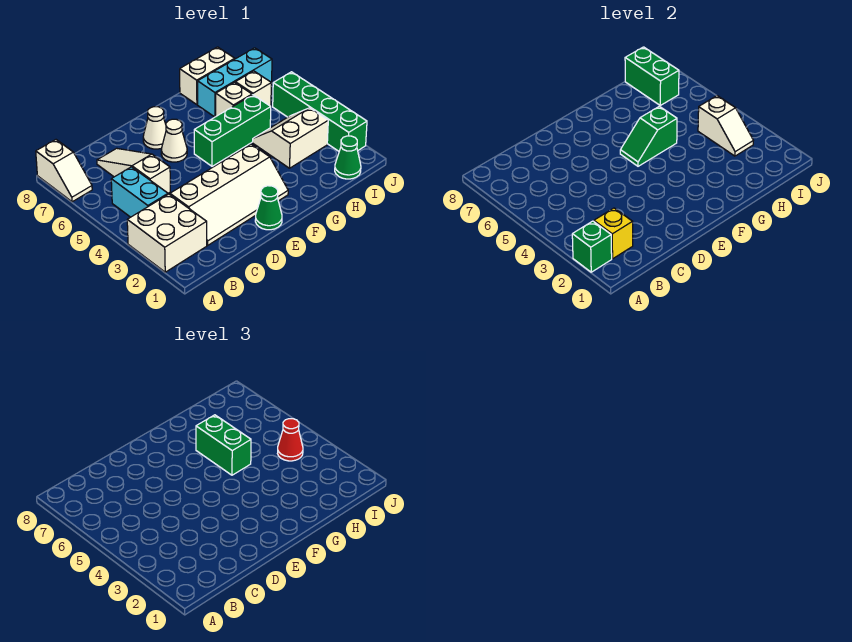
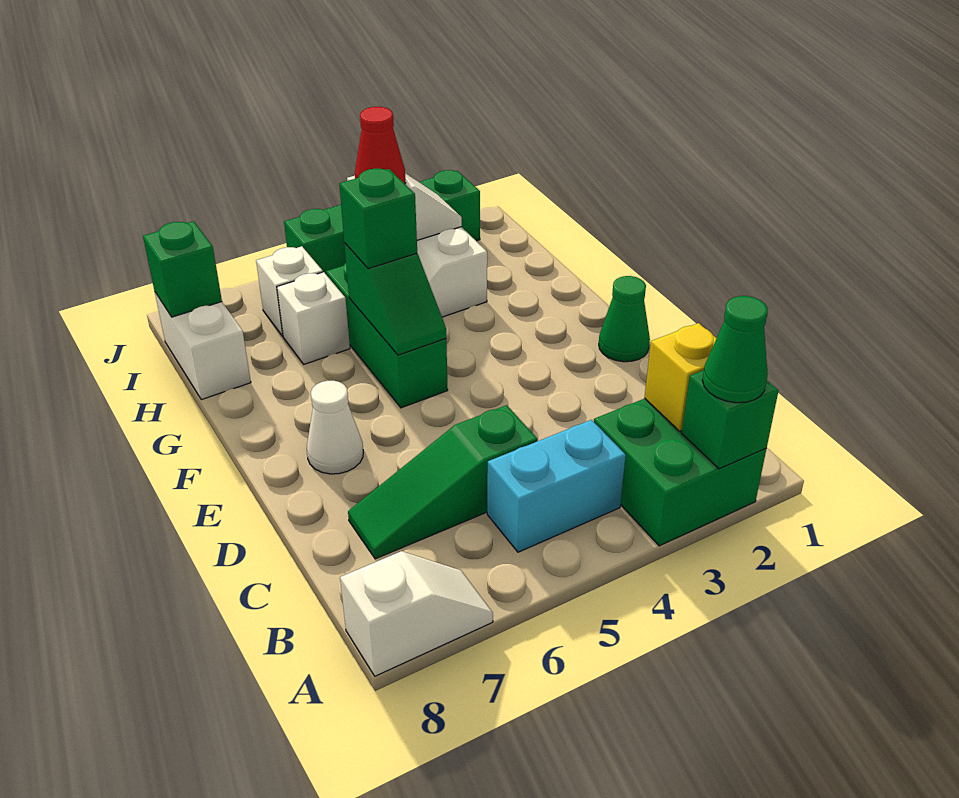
white 2x2 brick [127,194,207,272] -> green 2x2 brick [594,399,766,546]
white 2x4 slope [170,144,288,245] -> none
white 1x3 slope [97,148,170,193] -> green 1x3 slope [348,405,538,559]
white 1x1 cone [161,119,187,162] -> none
green 1x2 brick [196,415,251,475] -> green 1x1 brick [339,169,417,269]
cyan 1x3 brick [198,48,272,117] -> none
green 1x1 cone [335,136,361,179] -> green 1x1 cone moved to [702,296,768,403]
green 1x2 brick [625,47,679,105] -> green 1x1 brick [143,221,222,317]

